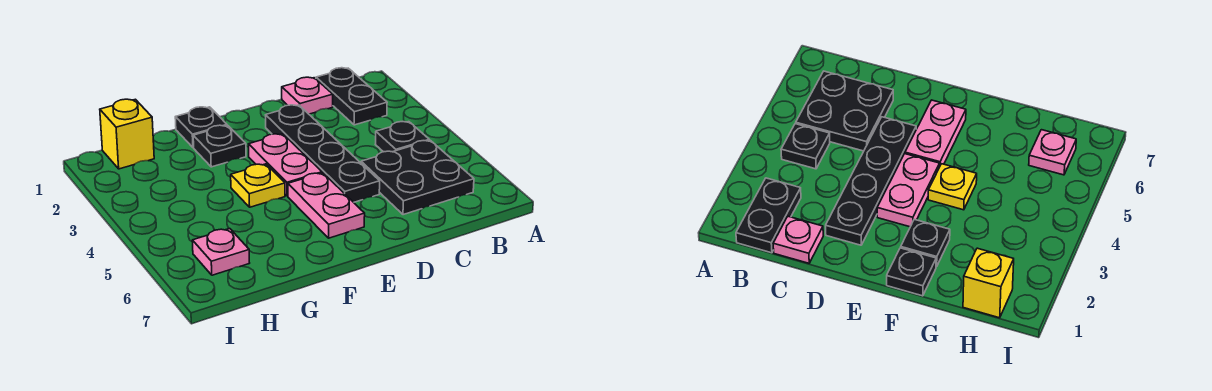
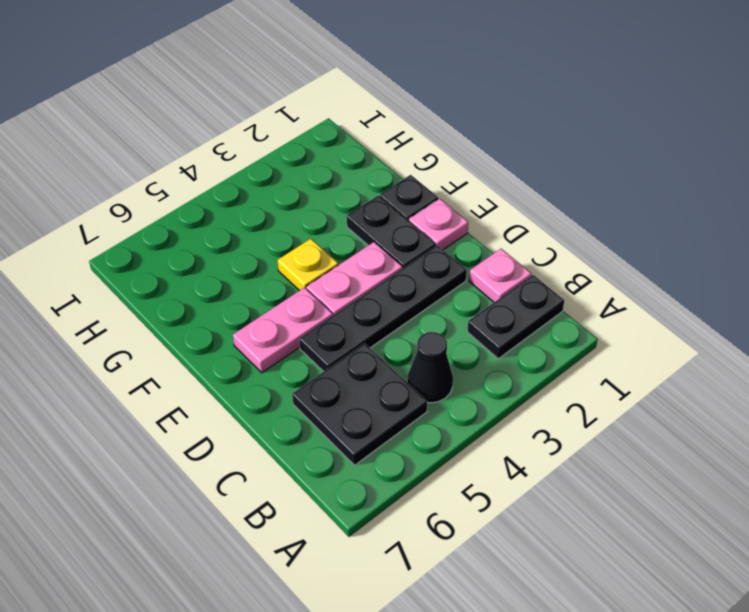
black 1x1 plate [375,122,429,152] -> black 1x1 cone [407,332,453,403]
black 1x1 plate [193,125,246,167] -> black 1x2 plate [347,196,436,269]
yellow 1x1 brick [100,99,154,169] -> none
pink 1x1 plate [192,228,249,275] -> pink 1x1 plate moved to [409,199,468,250]

